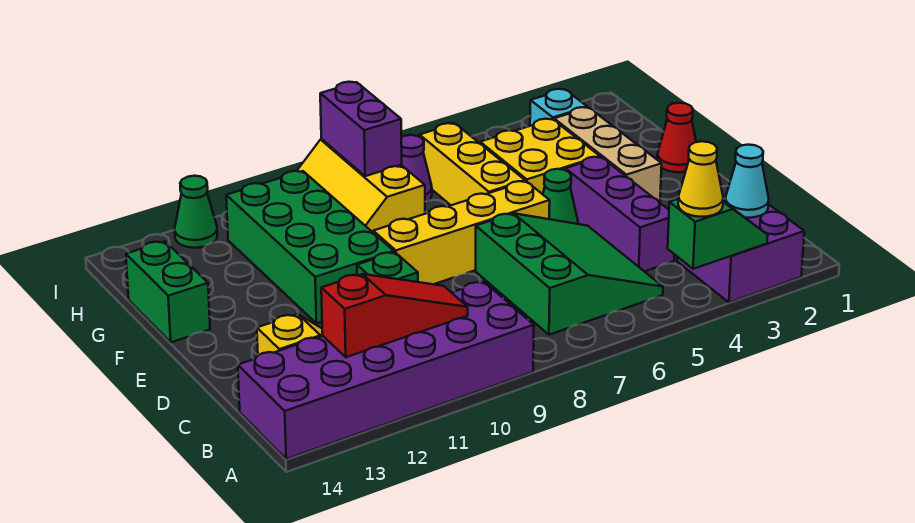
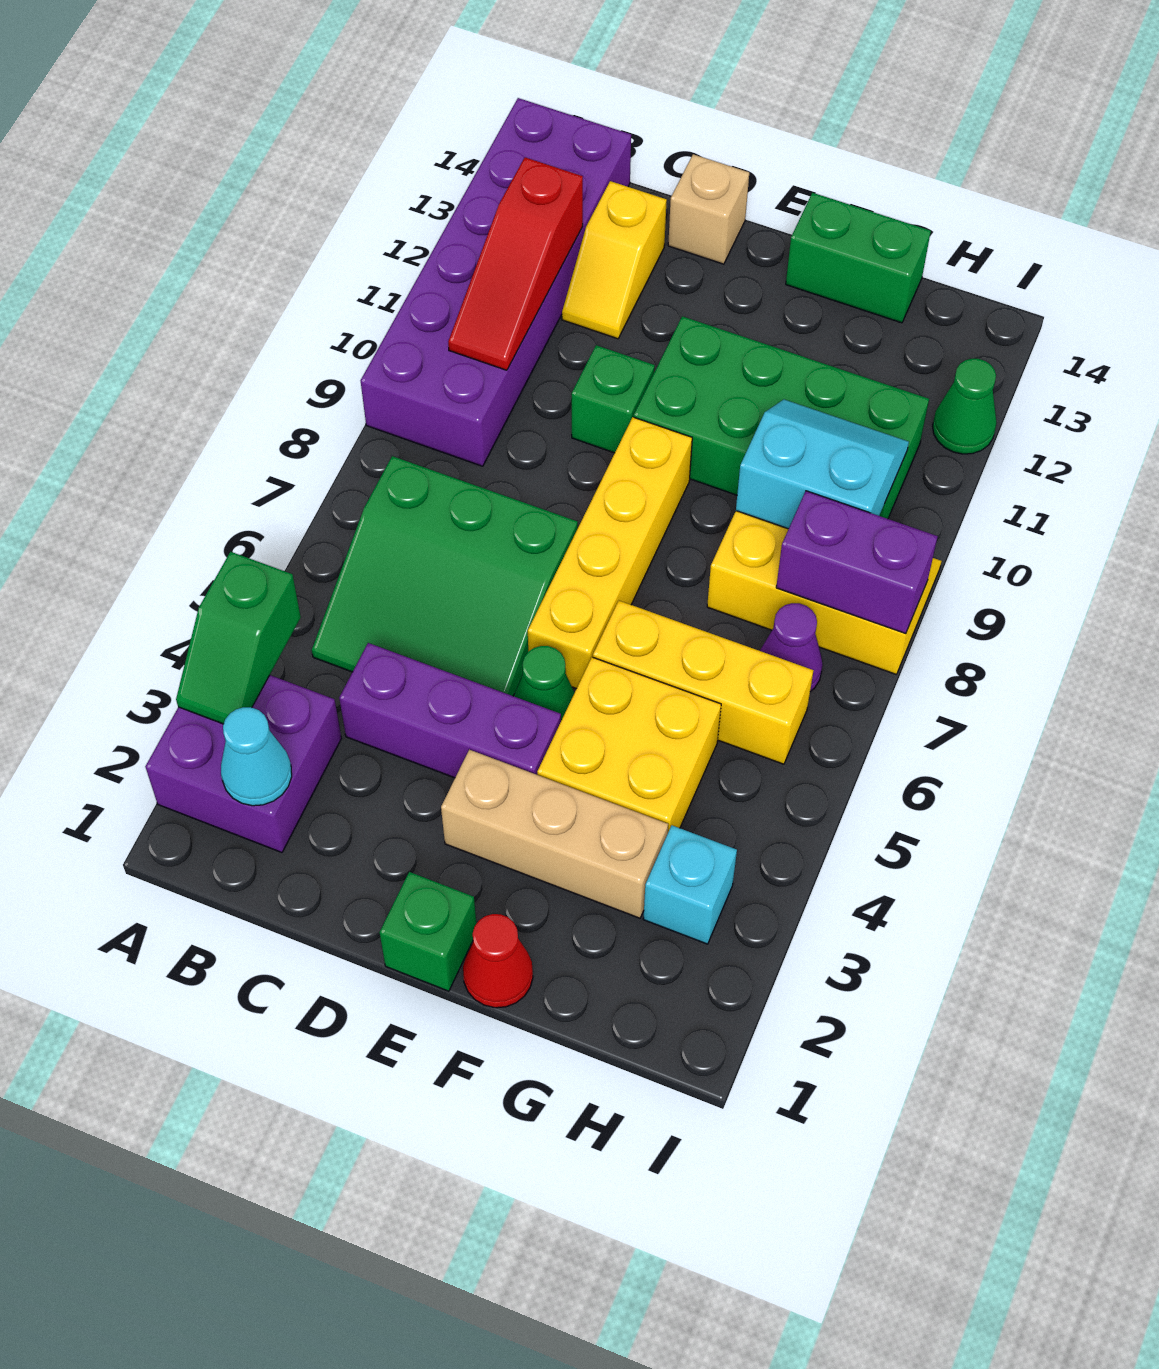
yellow 1x1 cone [678,141,723,217] -> none
none -> tan 1x1 brick [668,154,749,264]
none -> green 1x1 brick [380,872,476,991]
none -> cyan 2x2 slope [736,400,909,529]

